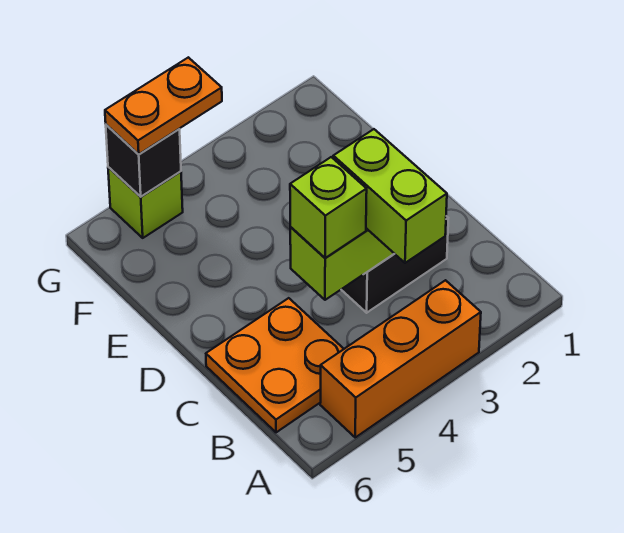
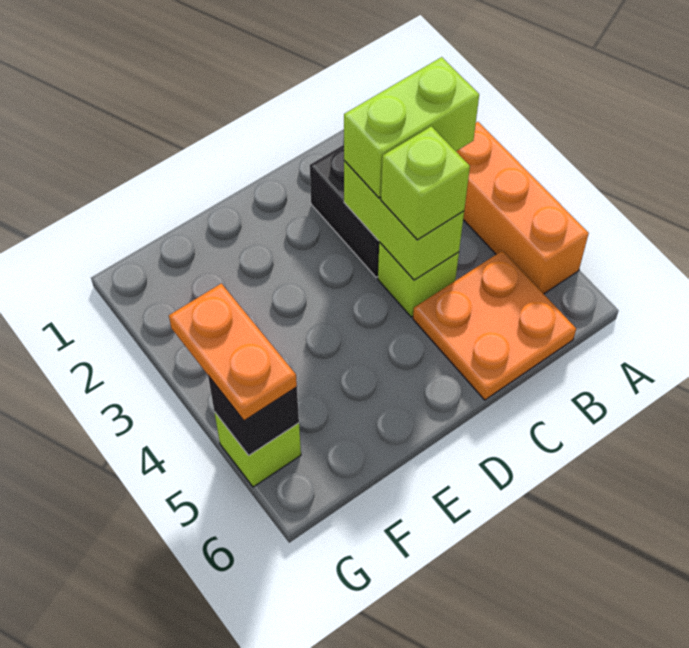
none -> lime 1x1 brick [378,242,459,317]

